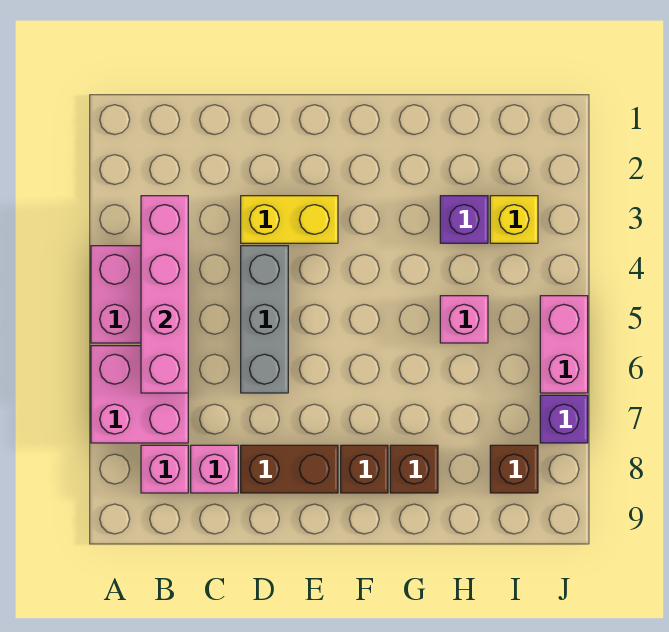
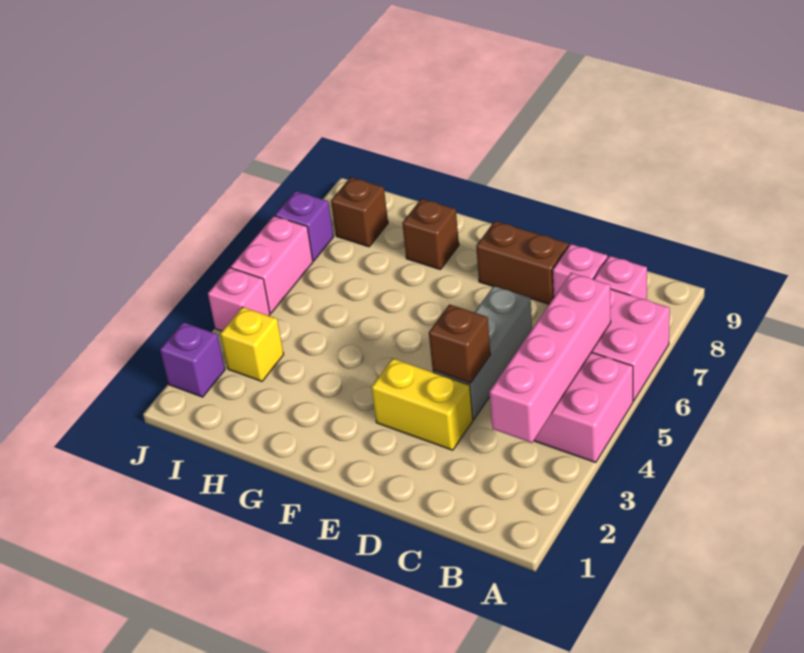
brown 1x1 brick [341,445,388,493] -> brown 1x1 brick moved to [429,305,491,383]
purple 1x1 brick [440,196,488,243] -> purple 1x1 brick moved to [160,322,225,397]
pink 1x1 brick [440,296,488,343] -> pink 1x1 brick moved to [208,268,270,331]

